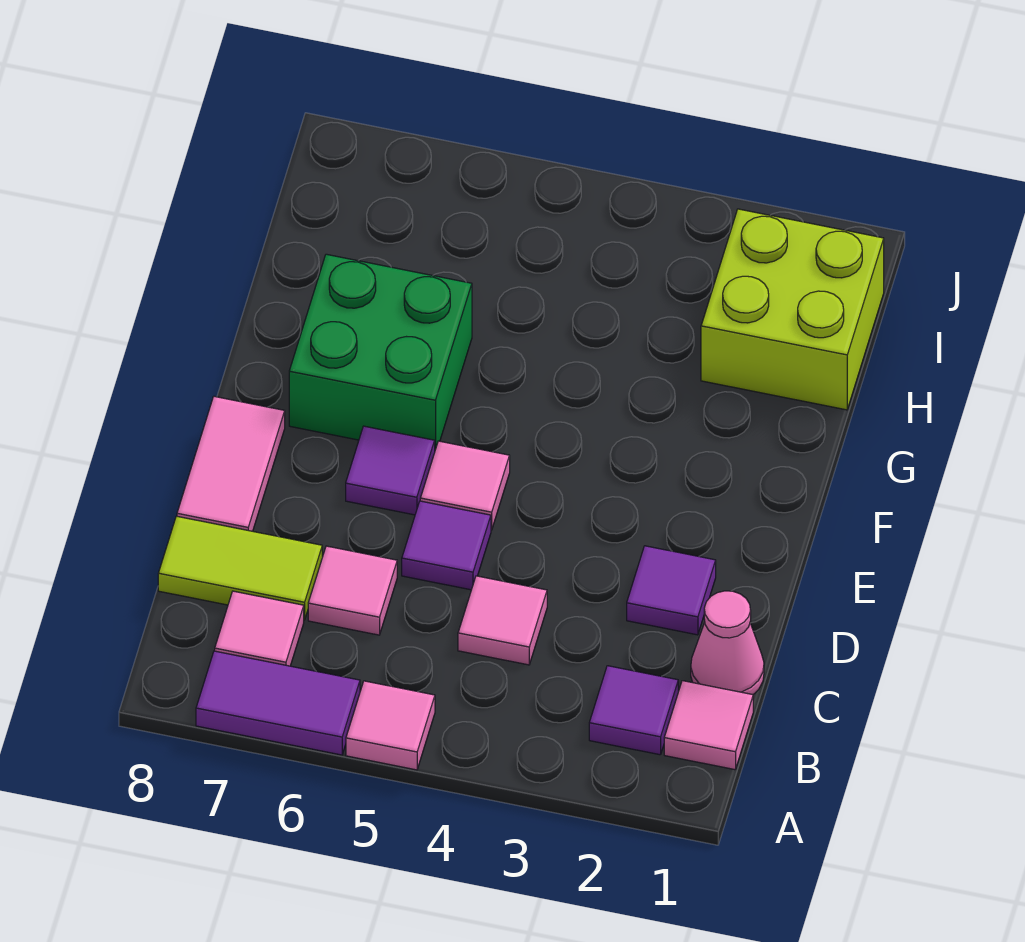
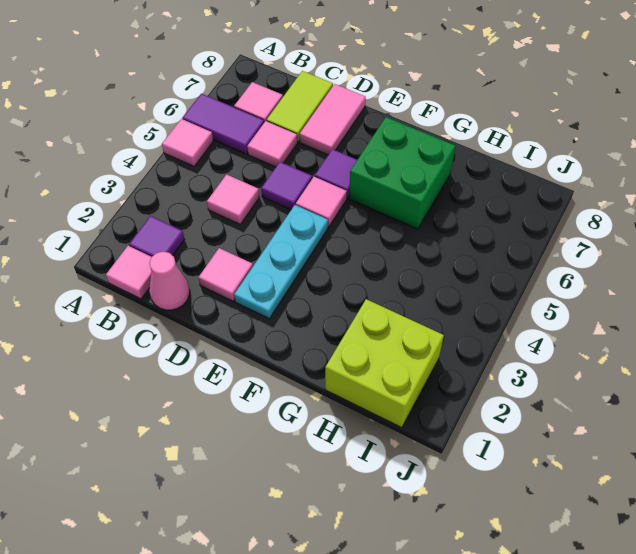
purple 1x2 tile [196,651,360,755] -> purple 1x2 tile turned to [183,94,264,154]
purple 1x1 tile [627,546,716,635] -> pink 1x1 tile [198,248,253,301]
pink 1x2 tile [177,396,285,531] -> pink 1x2 tile turned to [300,84,366,155]
none -> cyan 1x3 plate [234,205,328,319]

